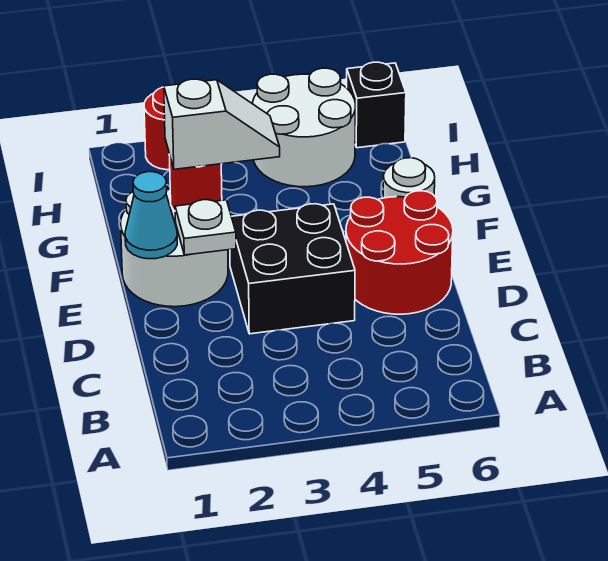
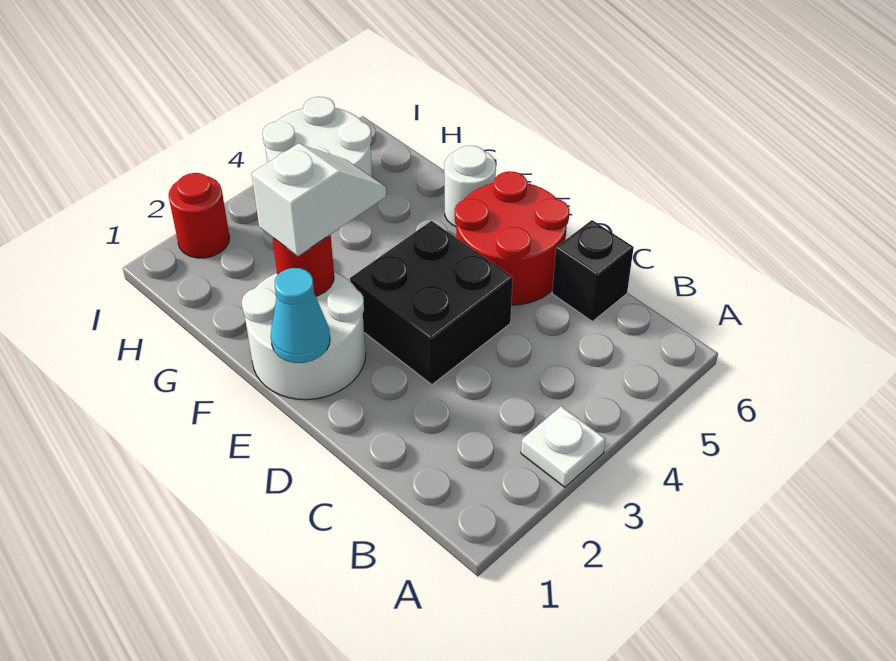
white 1x1 plate [175,200,236,255] -> white 1x1 plate moved to [521,406,606,487]
black 1x1 brick [347,62,406,148] -> black 1x1 brick moved to [552,220,634,321]

